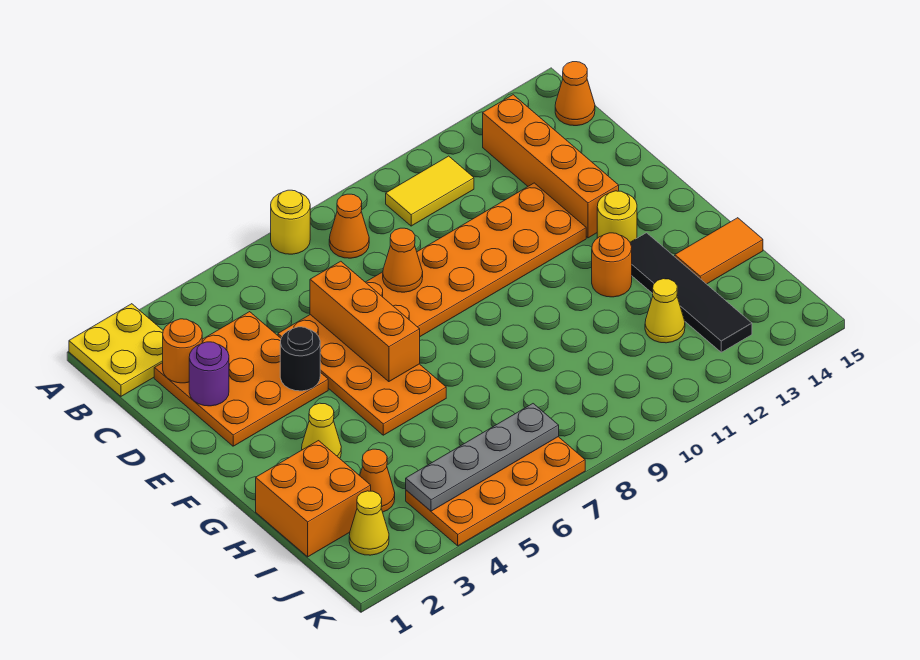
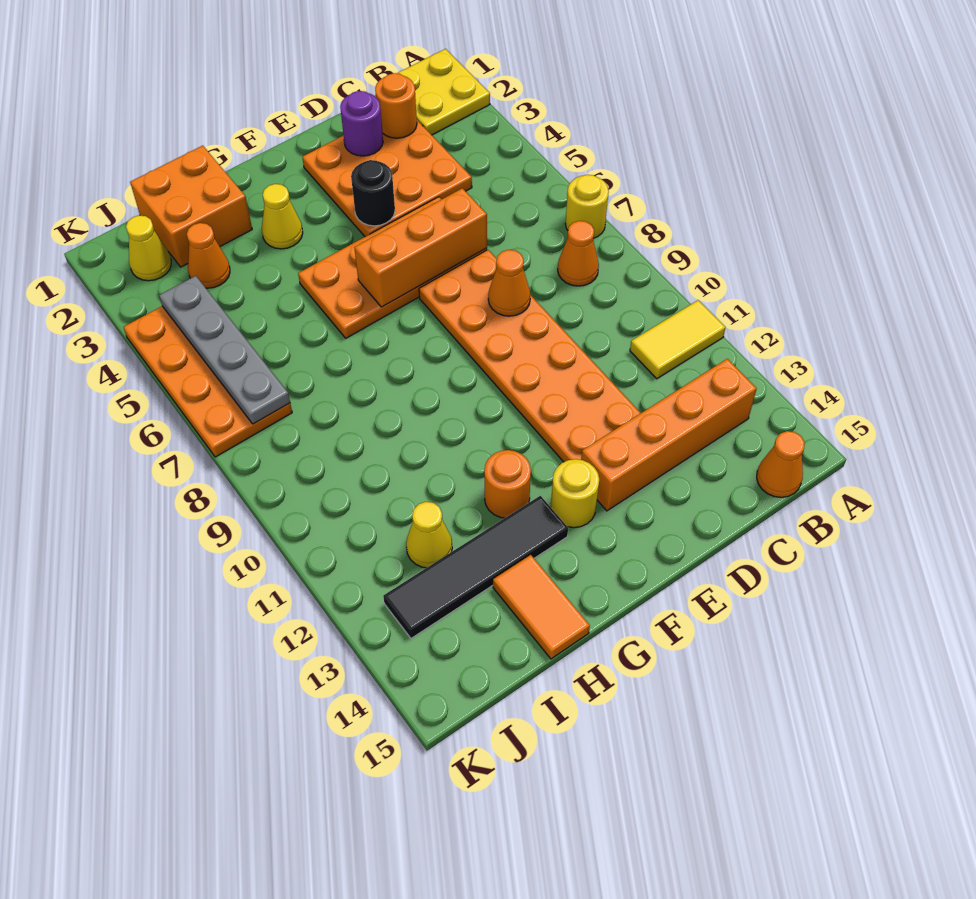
yellow 1x2 tile [386,156,474,226] -> yellow 1x2 tile turned to [630,300,725,379]

